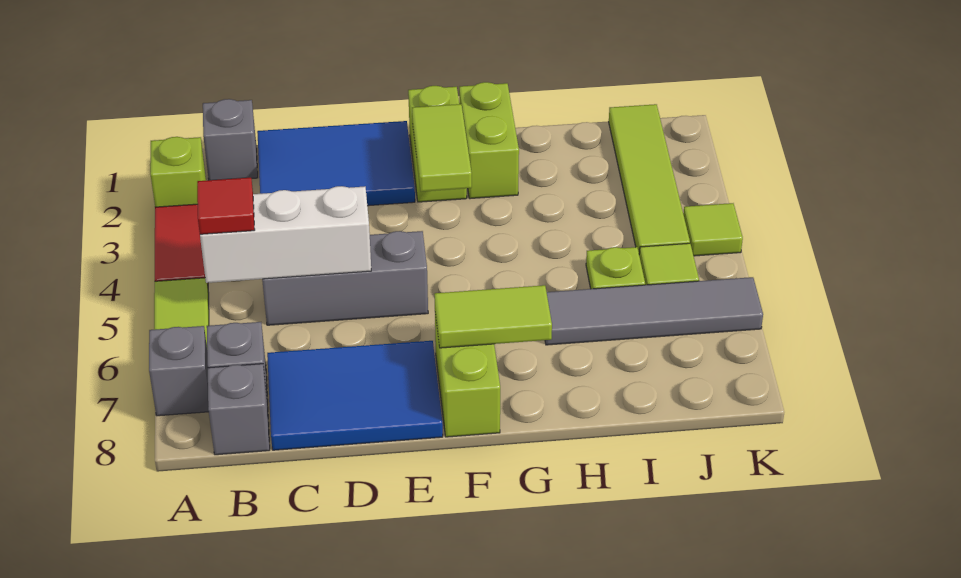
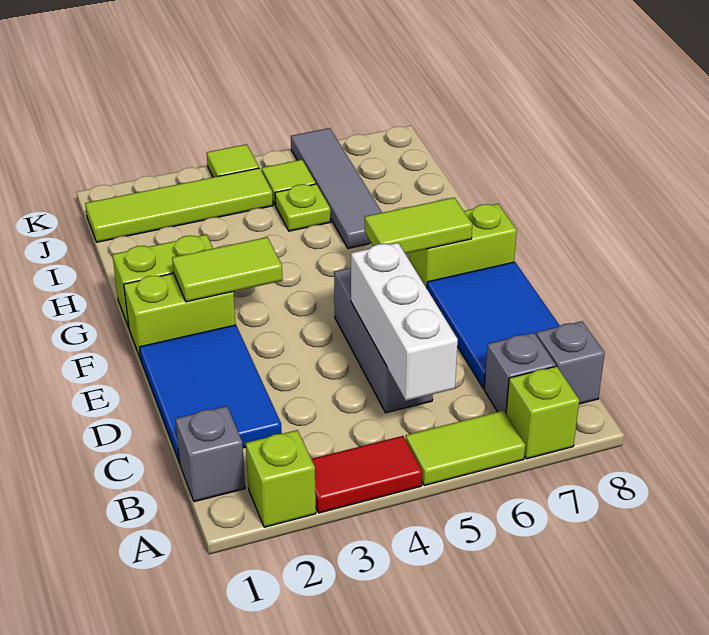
grey 1x1 brick [149,326,209,416] -> lime 1x1 brick [506,366,579,459]
red 1x1 tile [197,178,255,234] -> none
lime 1x2 tile [434,285,552,348] -> lime 1x2 tile turned to [365,198,472,254]

